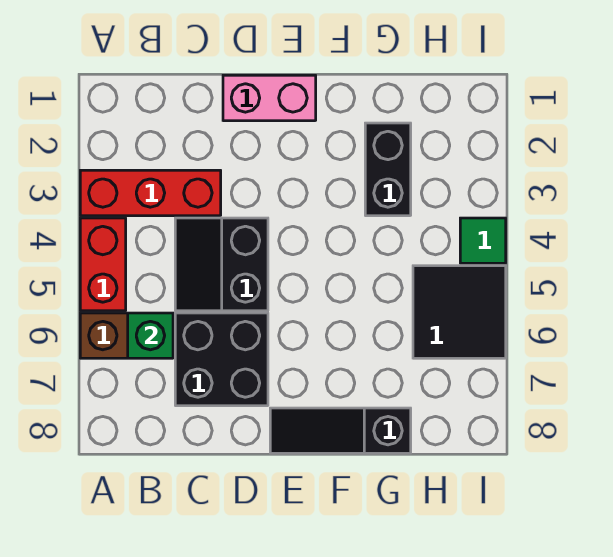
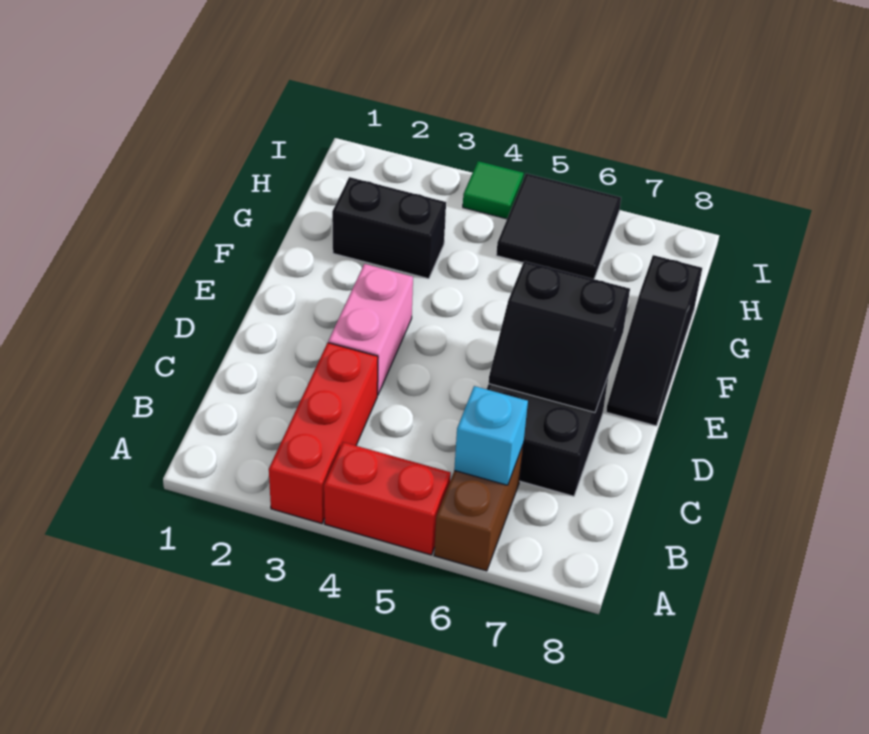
green 1x1 brick [128,313,173,358] -> cyan 1x1 brick [454,386,528,485]
black 2x2 slope [175,218,268,311] -> black 2x2 slope moved to [489,261,630,412]
pink 1x2 brick [223,75,316,121] -> pink 1x2 brick moved to [328,264,413,395]

